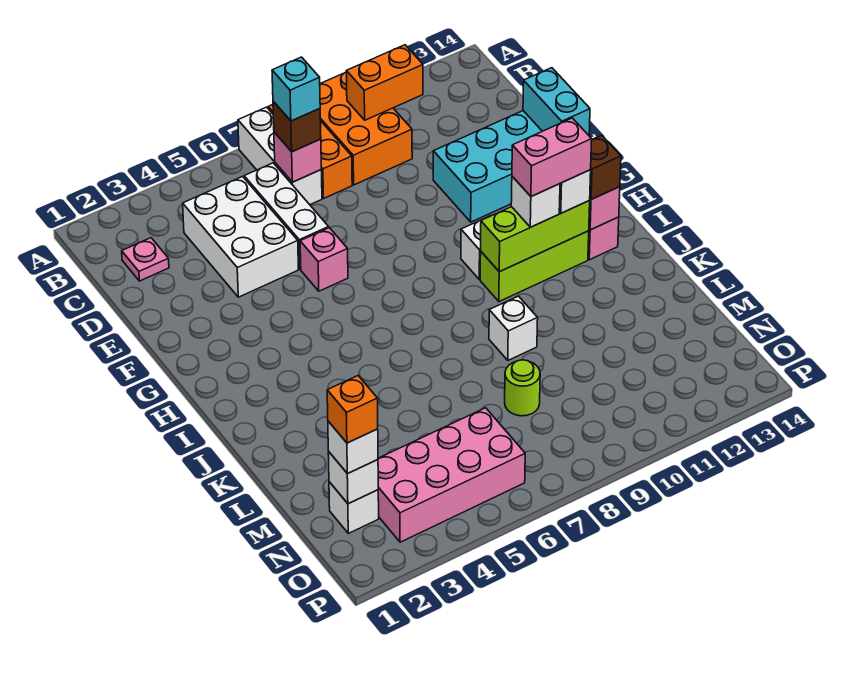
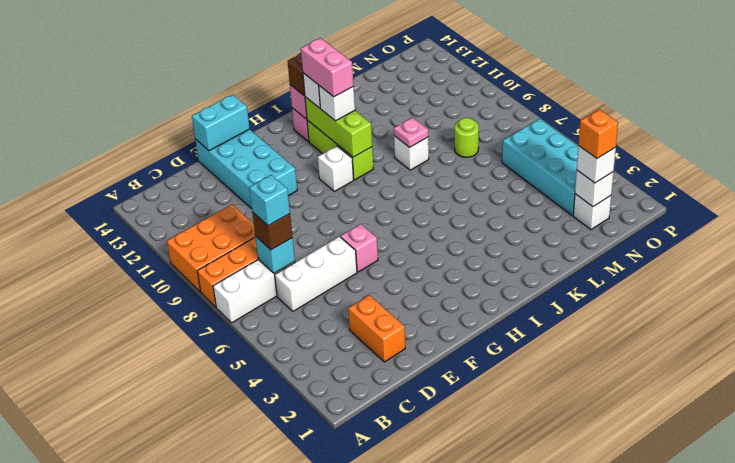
orange 1x2 brick [346,45,423,120] -> orange 1x2 brick moved to [348,295,405,362]
pink 1x1 plate [122,238,169,281] -> pink 1x1 plate moved to [394,118,428,148]
white 2x3 brick [183,177,299,297] -> none
pink 1x1 brick [274,132,321,182] -> cyan 1x1 brick [255,236,295,273]
pink 2x4 brick [378,408,525,542] -> cyan 2x4 brick [502,119,578,216]

